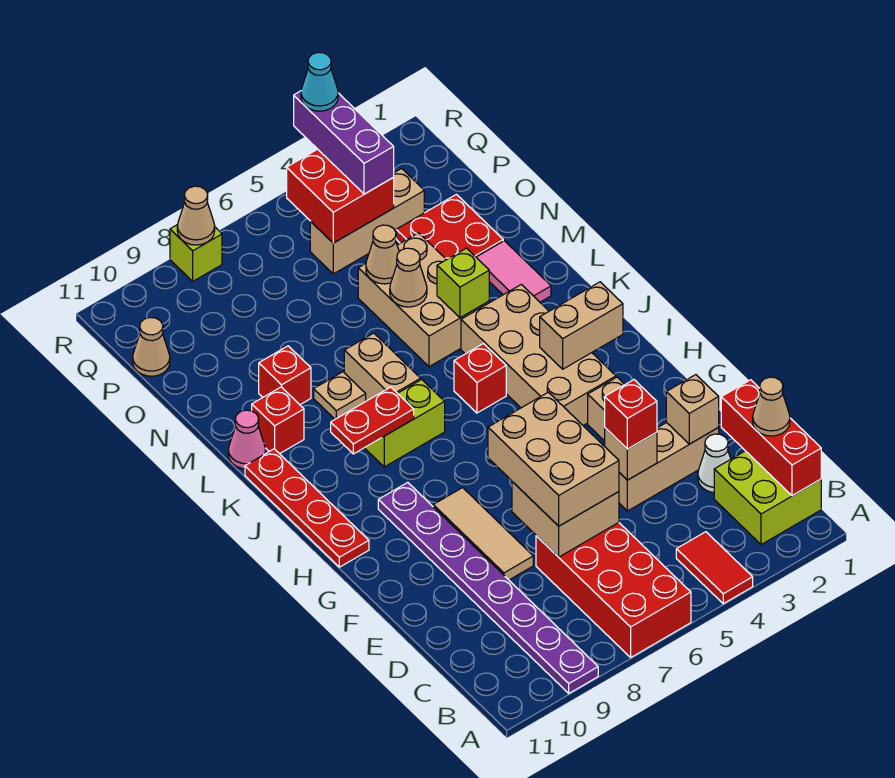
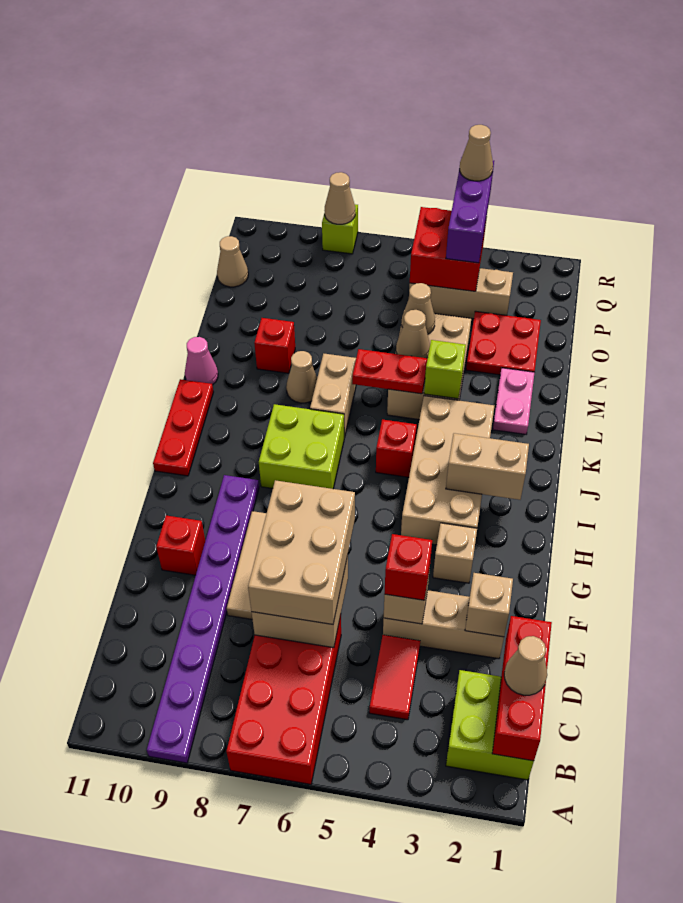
red 1x2 tile [676,532,753,604] -> red 1x2 tile moved to [369,635,420,720]
white 1x1 cone [698,434,731,492] -> none
red 1x4 plate [245,449,369,567] -> red 1x3 plate [153,379,213,476]
lime 1x2 brick [365,379,445,467] -> lime 2x2 brick [259,404,344,489]
red 1x2 plate [331,387,414,454] -> red 1x2 plate moved to [352,349,428,394]
pink 1x2 tile [476,241,551,302] -> pink 1x2 plate [493,368,535,434]
tan 1x1 plate [314,372,366,419] -> tan 1x1 cone [286,351,317,403]
red 1x1 brick [252,387,304,454] -> red 1x1 brick moved to [156,516,205,575]
cyan 1x1 cone [301,52,338,111] -> tan 1x1 cone [460,125,493,181]

